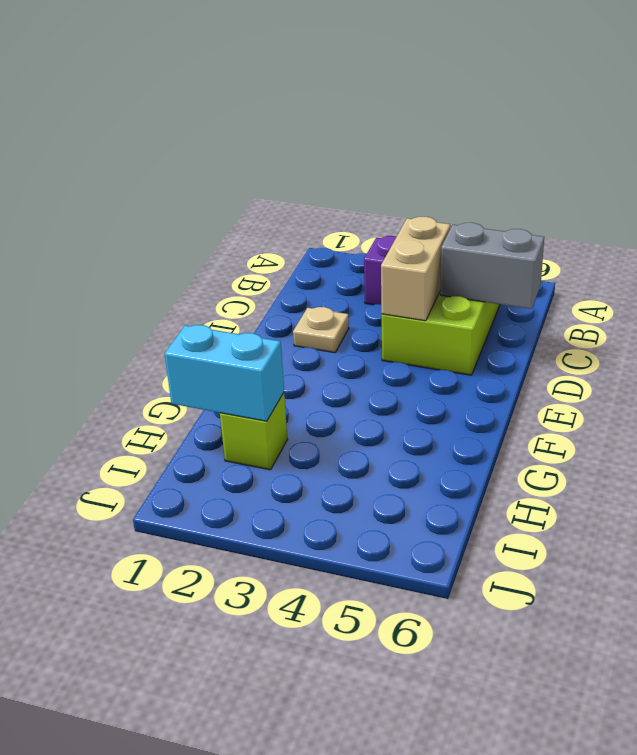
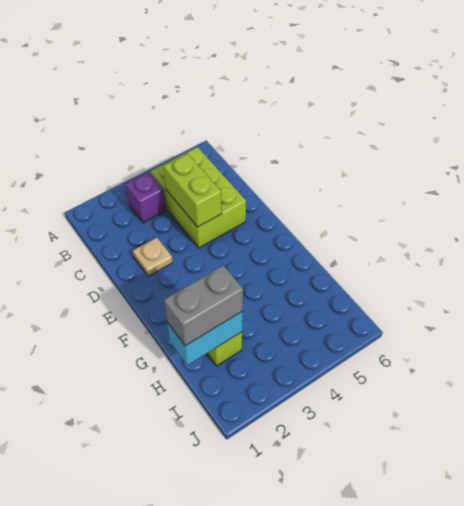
tan 1x2 brick [381,217,450,321] -> lime 1x2 brick [163,154,222,227]
grey 1x2 brick [440,223,544,309] -> grey 1x2 brick moved to [164,265,243,346]

